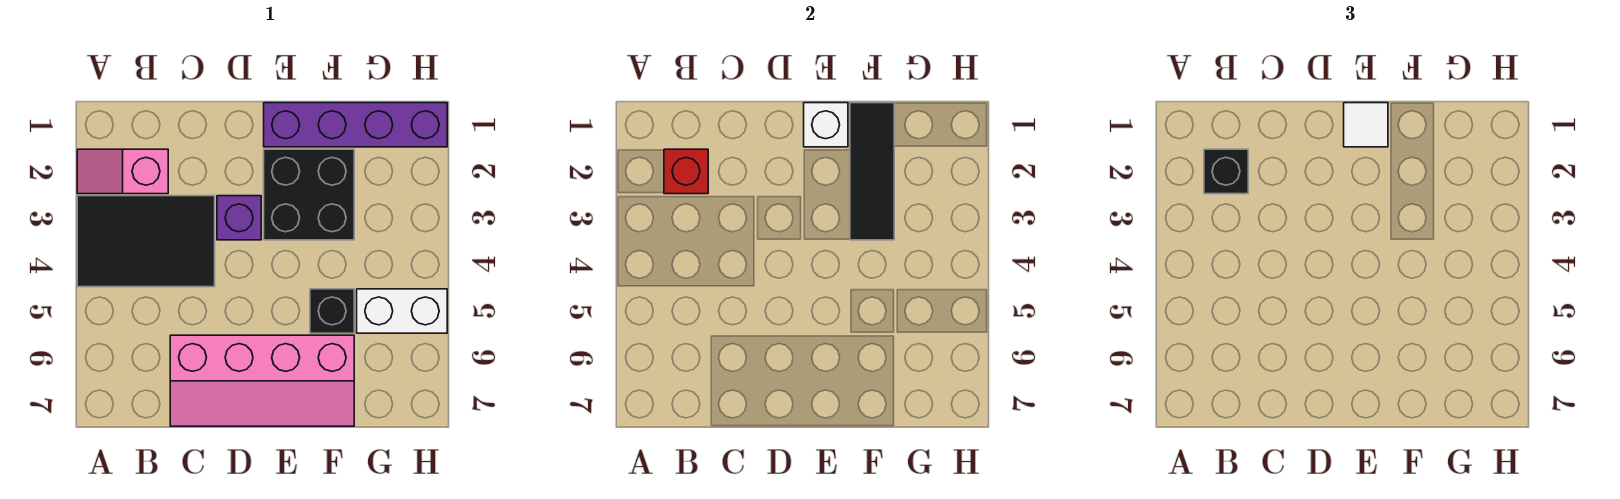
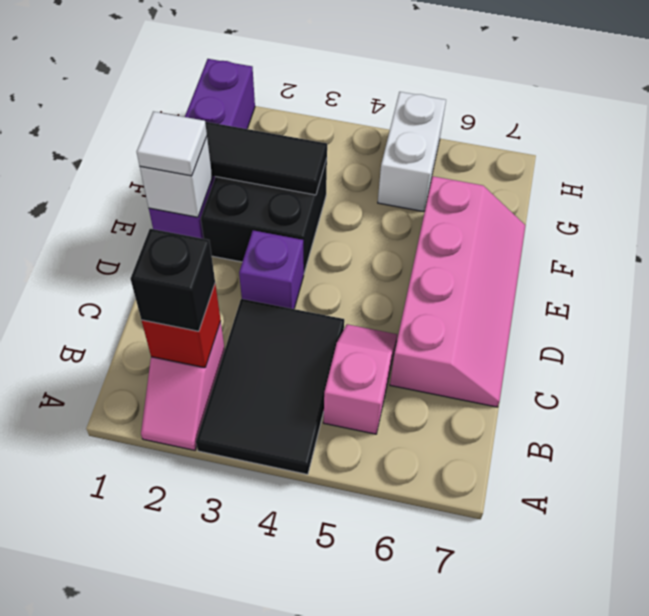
none -> pink 1x2 slope [323,324,397,434]
black 1x1 brick [310,289,354,333] -> none

